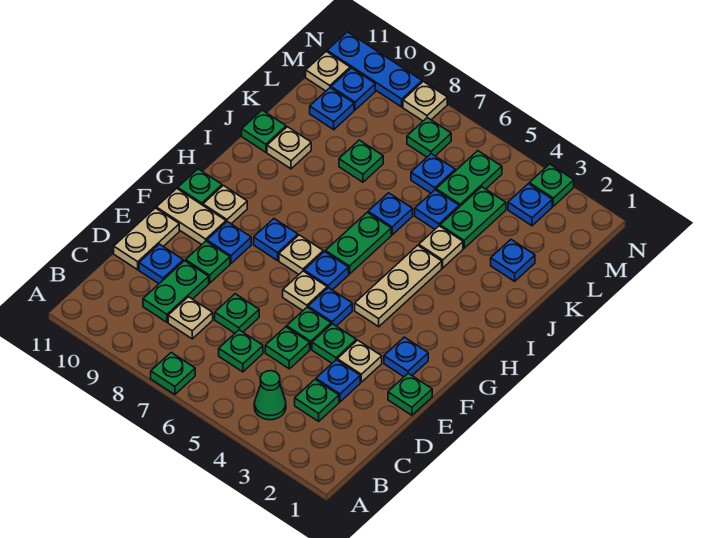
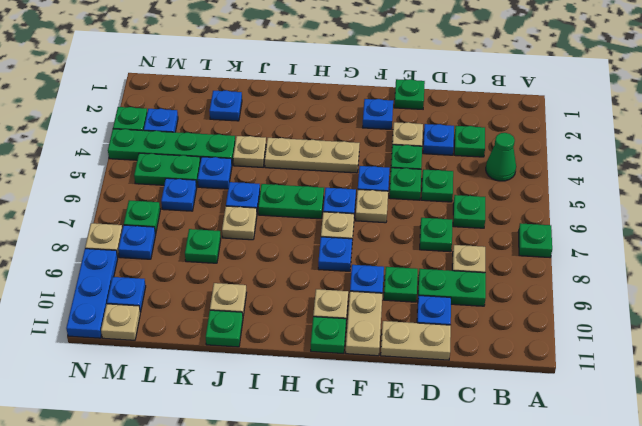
none -> tan 1x1 plate [222,206,257,240]
green 1x2 plate [440,187,506,248] -> green 1x4 plate [108,129,235,163]
blue 1x1 plate [310,88,354,130] -> blue 1x1 plate moved to [118,225,156,259]

